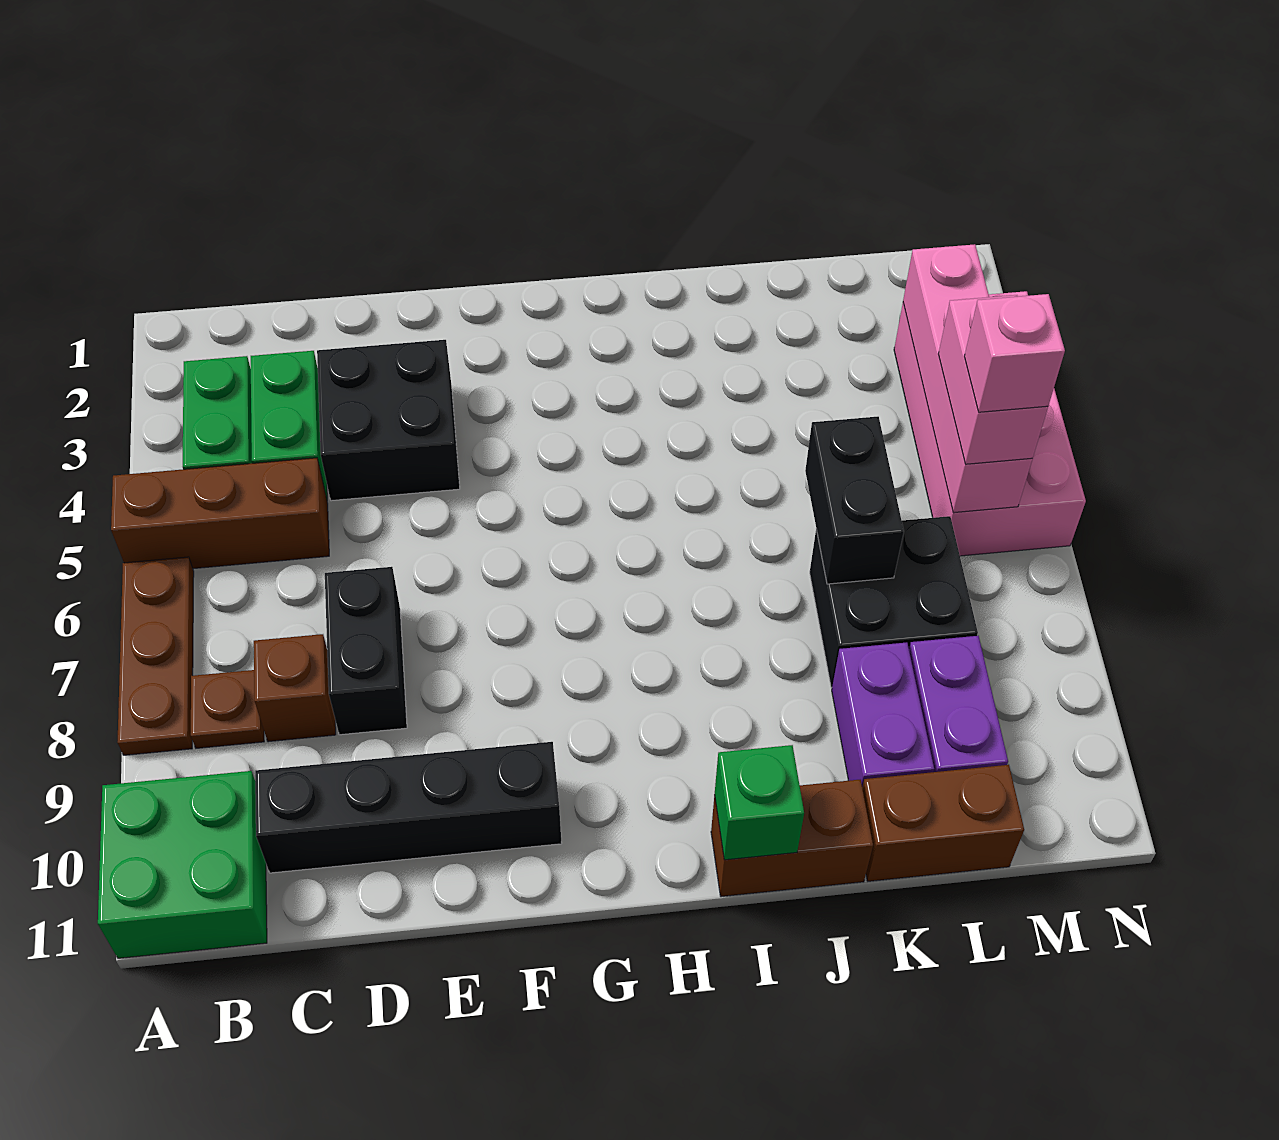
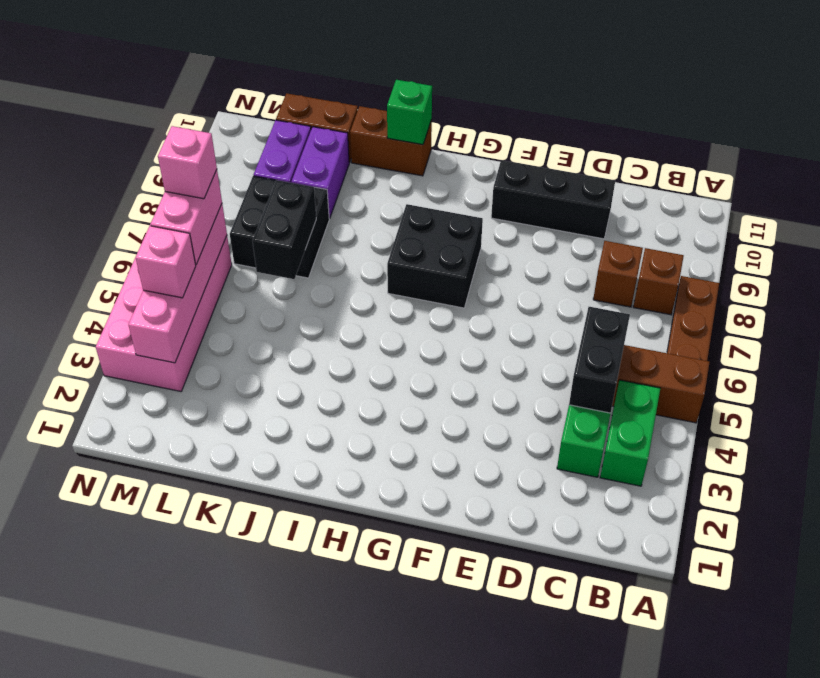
green 2x2 brick [98,771,267,958] -> none
brown 1x1 plate [191,670,264,748] -> brown 1x1 brick [633,248,684,315]
black 1x4 brick [255,742,562,873] -> black 1x3 brick [491,160,615,239]
black 2x2 brick [317,340,460,501] -> black 2x2 brick moved to [387,204,483,308]
black 1x2 brick [325,567,407,735] -> black 1x2 brick moved to [569,307,630,413]
none -> pink 1x1 brick [136,226,196,298]

